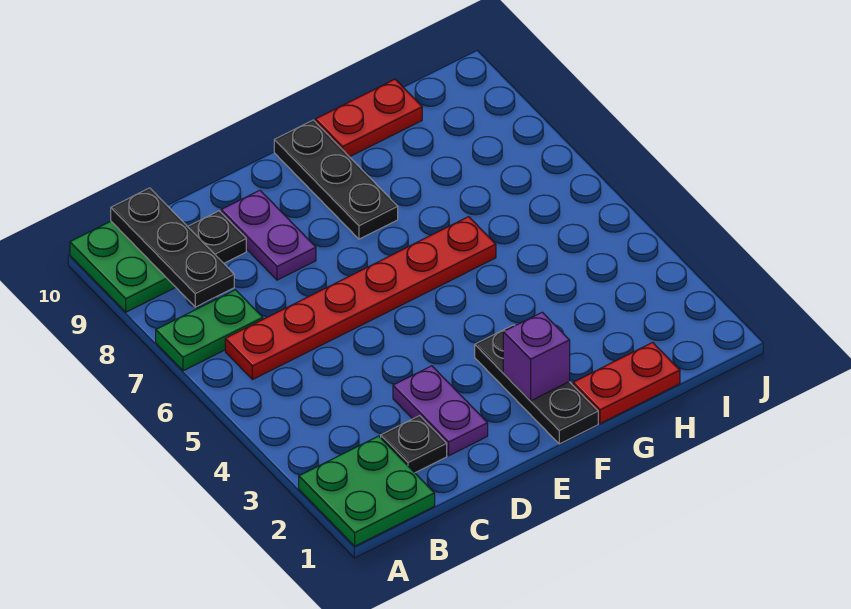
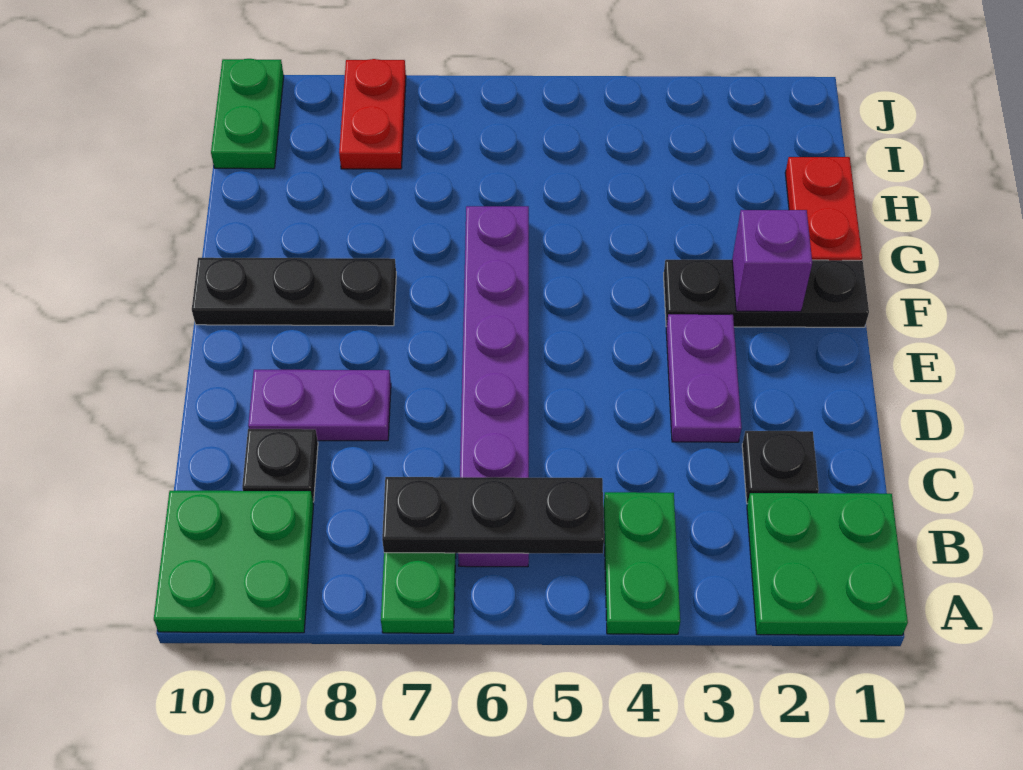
none -> green 1x2 plate [604,492,680,634]
red 1x6 plate [225,217,496,380] -> purple 1x6 plate [458,206,529,567]
black 1x3 plate [111,188,234,307] -> black 1x3 plate moved to [382,477,604,554]
purple 1x2 plate [393,366,488,456] -> purple 1x2 plate turned to [666,314,742,442]
red 1x2 plate [315,79,422,157] -> red 1x2 plate moved to [339,59,406,169]
none -> green 1x2 plate [211,59,284,169]

